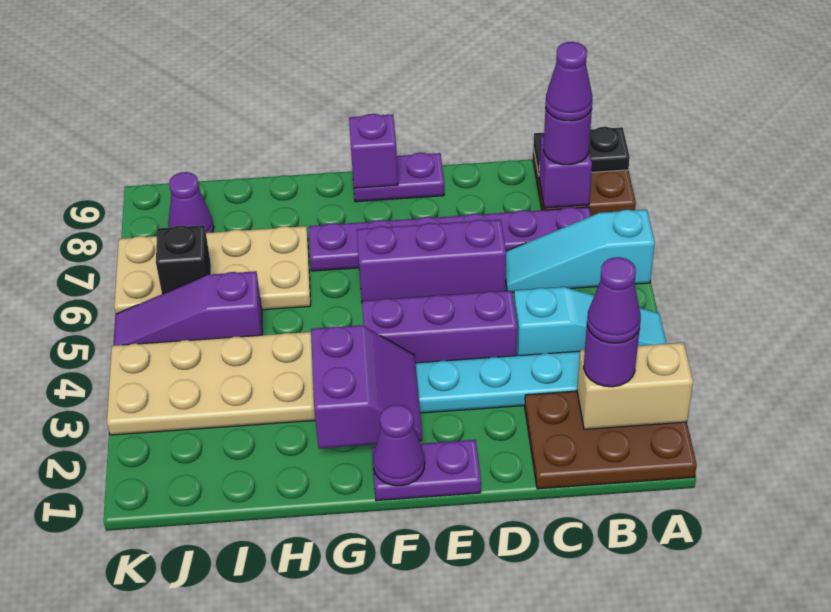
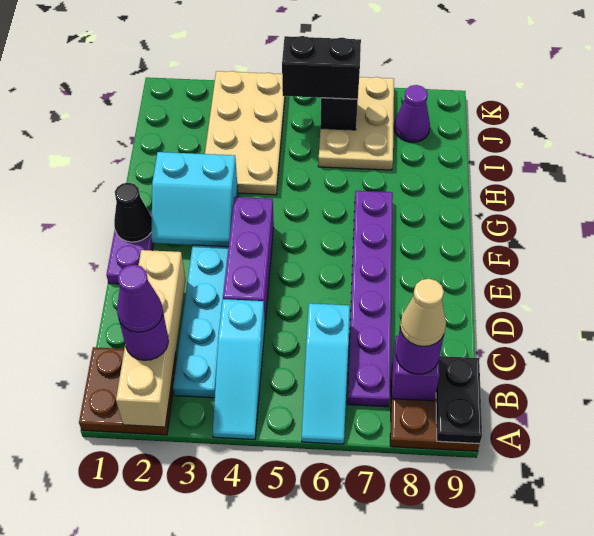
brown 2x3 plate [525,391,697,489] -> brown 2x2 plate [79,347,177,435]
tan 1x2 brick [577,343,693,429] -> tan 1x4 brick [116,250,186,427]
cyan 1x3 slope [506,210,655,293] -> cyan 1x3 slope turned to [302,303,350,444]
purple 1x1 cone [546,42,593,121] -> tan 1x1 cone [400,279,446,347]
purple 1x3 brick [357,219,506,301] -> none
purple 1x2 plate [354,153,444,202] -> none
purple 1x1 cone [373,405,425,486] -> black 1x1 cone [114,183,152,242]
purple 2x2 slope [311,325,422,448] -> cyan 2x2 slope [151,152,237,247]
purple 1x1 brick [349,114,398,188] -> none
tan 2x4 plate [114,226,311,314] -> tan 2x3 plate [318,77,394,170]
purple 1x3 slope [113,271,262,346] -> none
none -> black 1x2 brick [282,36,361,99]

